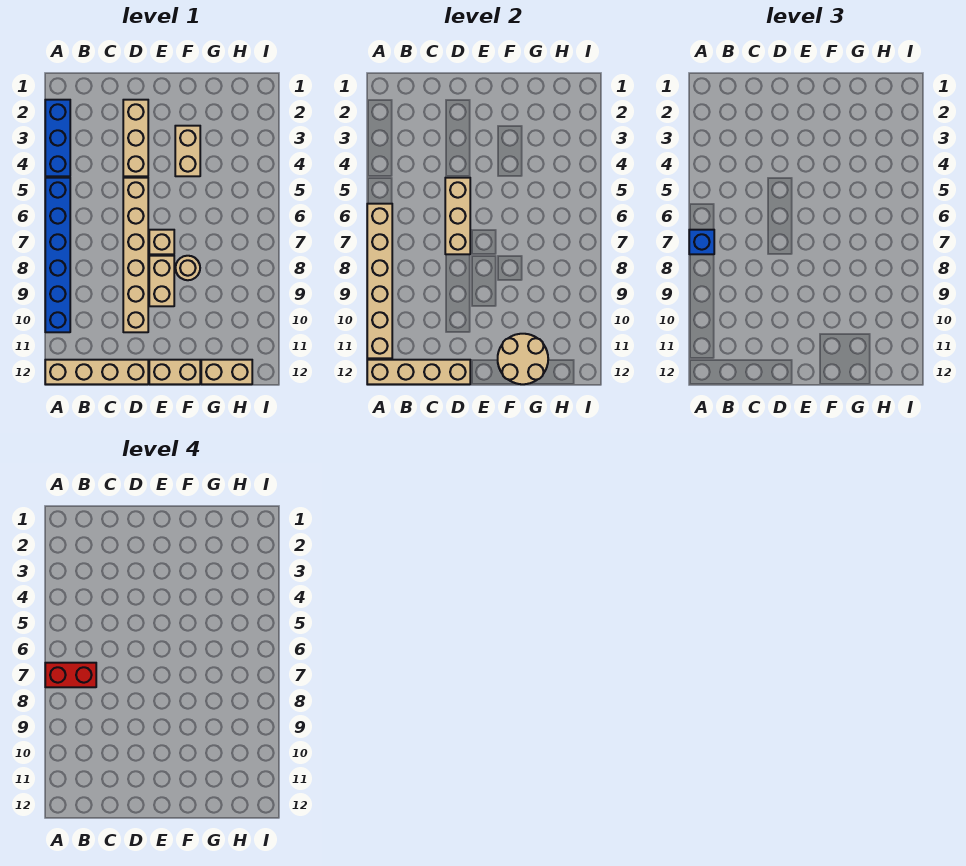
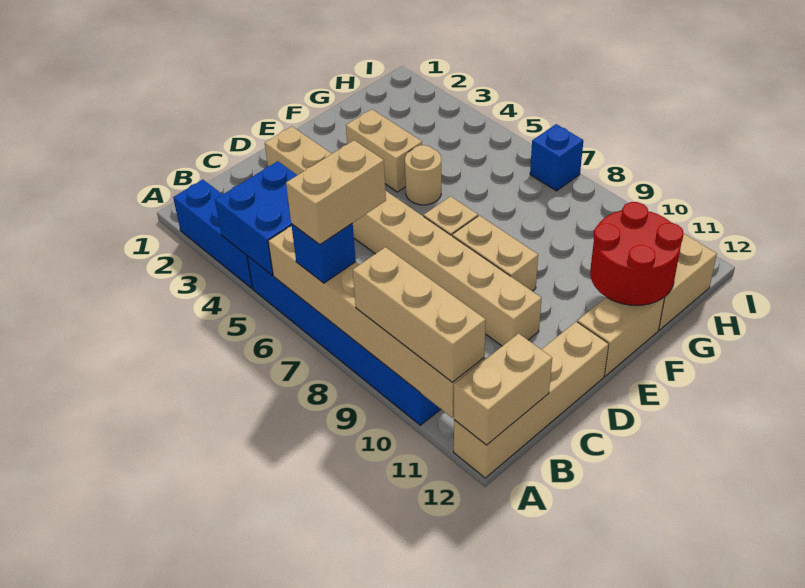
none -> blue 2x2 brick [215,161,297,275]
red 1x2 brick [45,663,96,687] -> tan 1x2 brick [286,140,386,245]
tan 1x4 brick [367,360,470,384] -> tan 1x2 brick [454,334,552,445]
tan 1x3 brick [445,178,470,254] -> tan 1x3 brick moved to [353,247,486,382]
tan 1x1 round brick [176,256,200,280] -> tan 1x1 round brick moved to [405,145,441,205]
tan 2x2 round brick [498,334,548,384] -> red 2x2 round brick [590,202,684,305]
none -> blue 1x1 brick [530,124,583,191]

